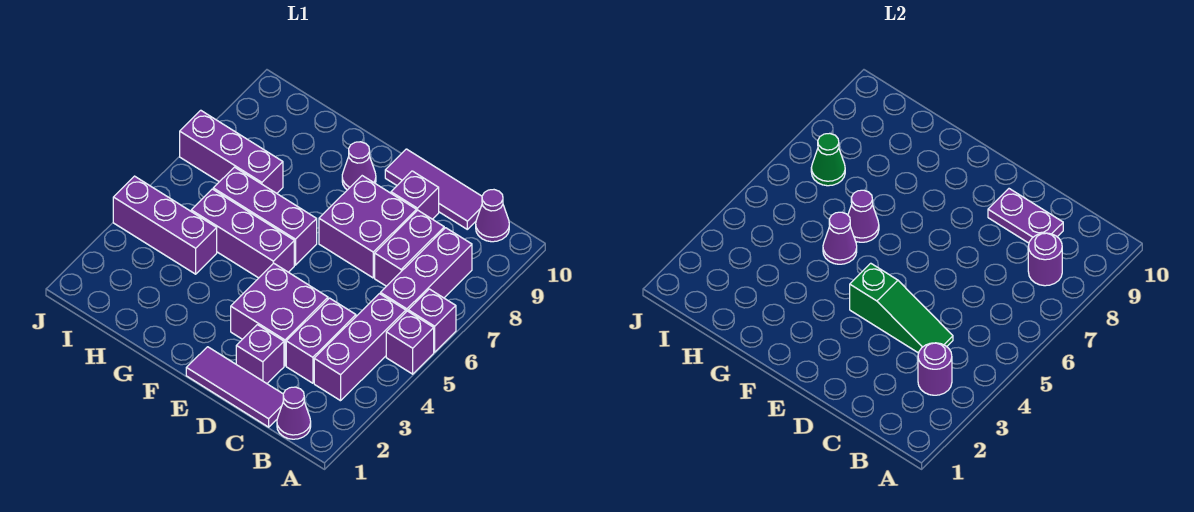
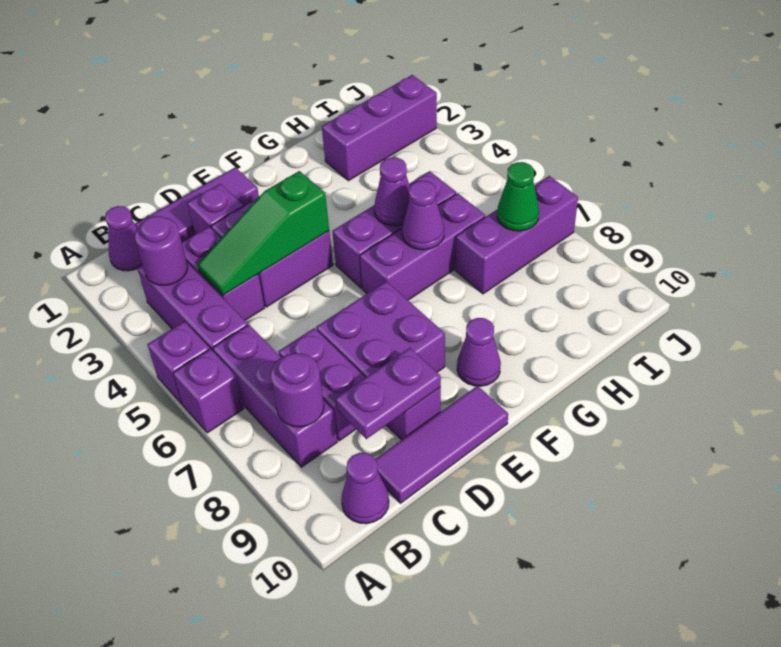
purple 1x3 brick [113,176,217,274] -> purple 1x3 brick moved to [322,75,437,181]

